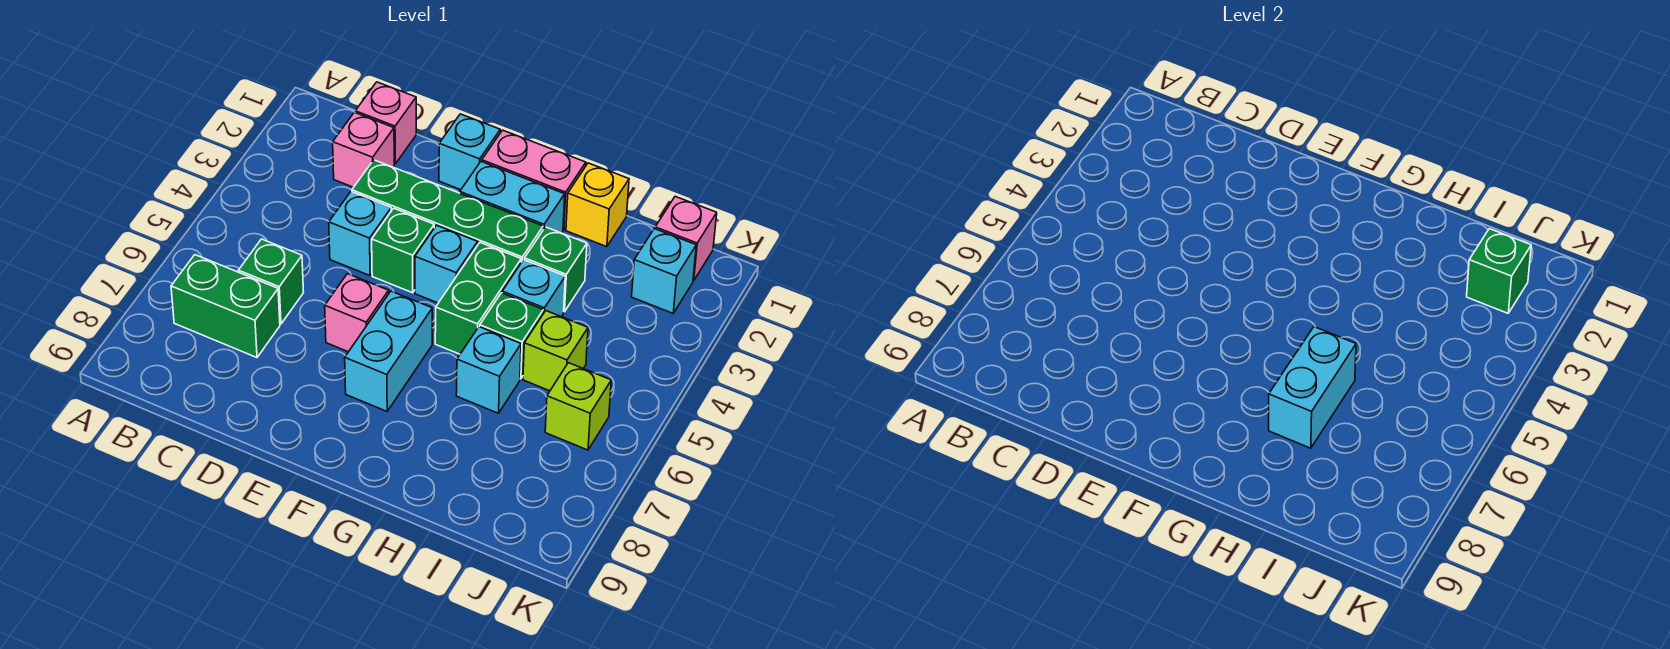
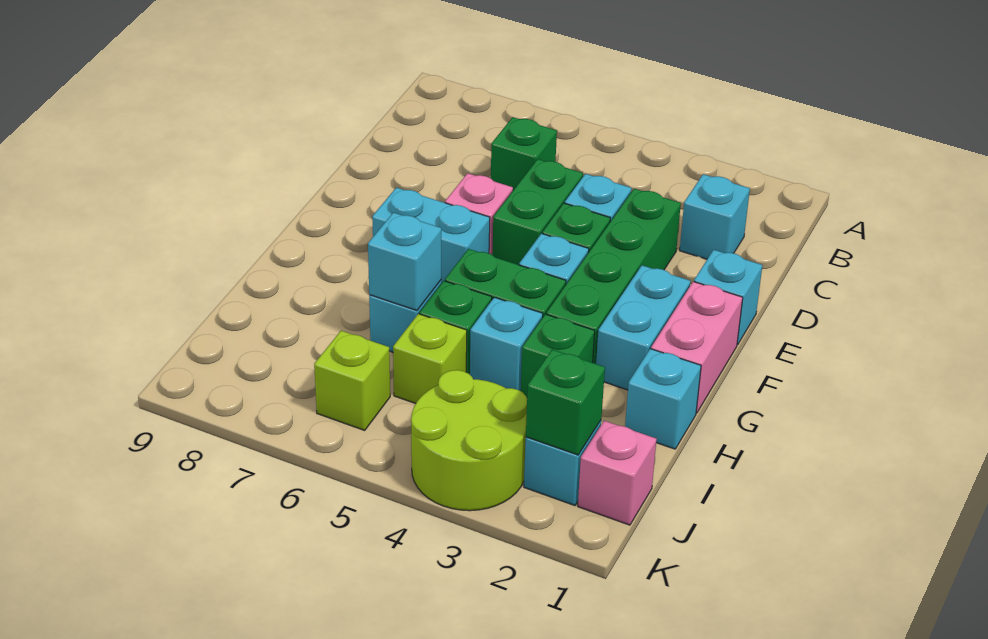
green 1x2 brick [171,255,280,358] -> green 1x2 brick moved to [492,159,583,265]
pink 1x1 brick [355,82,416,164] -> none
pink 1x1 brick [333,112,394,187] -> cyan 1x1 brick [680,174,750,259]
yellow 1x1 brick [566,163,629,247] -> cyan 1x1 brick [625,349,701,449]
cyan 1x2 brick [1269,327,1356,448] -> cyan 1x1 brick [368,213,441,311]
none -> lime 2x2 round brick [411,370,527,511]

